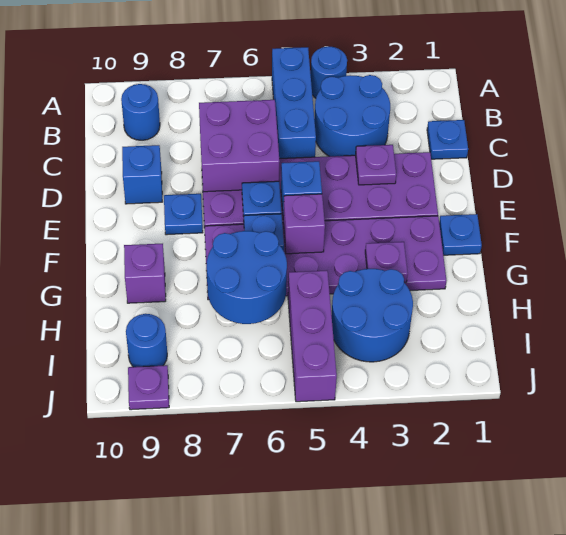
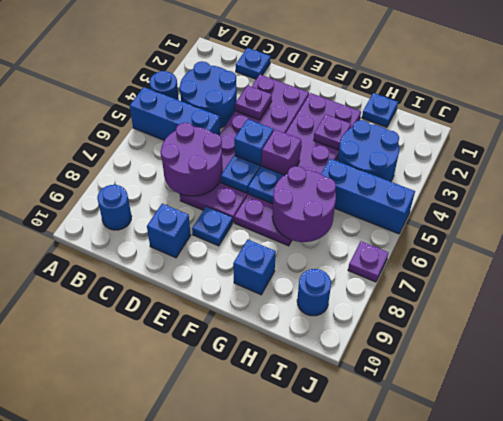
purple 2x2 brick [199,100,280,192] -> purple 2x2 round brick [161,123,223,196]
blue 1x1 plate [439,214,482,255] -> blue 1x1 plate moved to [362,93,398,127]
blue 2x2 round brick [206,231,287,324] -> purple 2x2 round brick [272,166,336,242]
purple 1x1 brick [124,244,166,303] -> blue 1x1 brick [233,239,276,295]
purple 1x3 brick [288,271,337,402] -> blue 1x3 brick [321,159,415,234]
purple 1x1 plate [128,365,169,410] -> purple 1x1 plate moved to [348,241,389,282]

